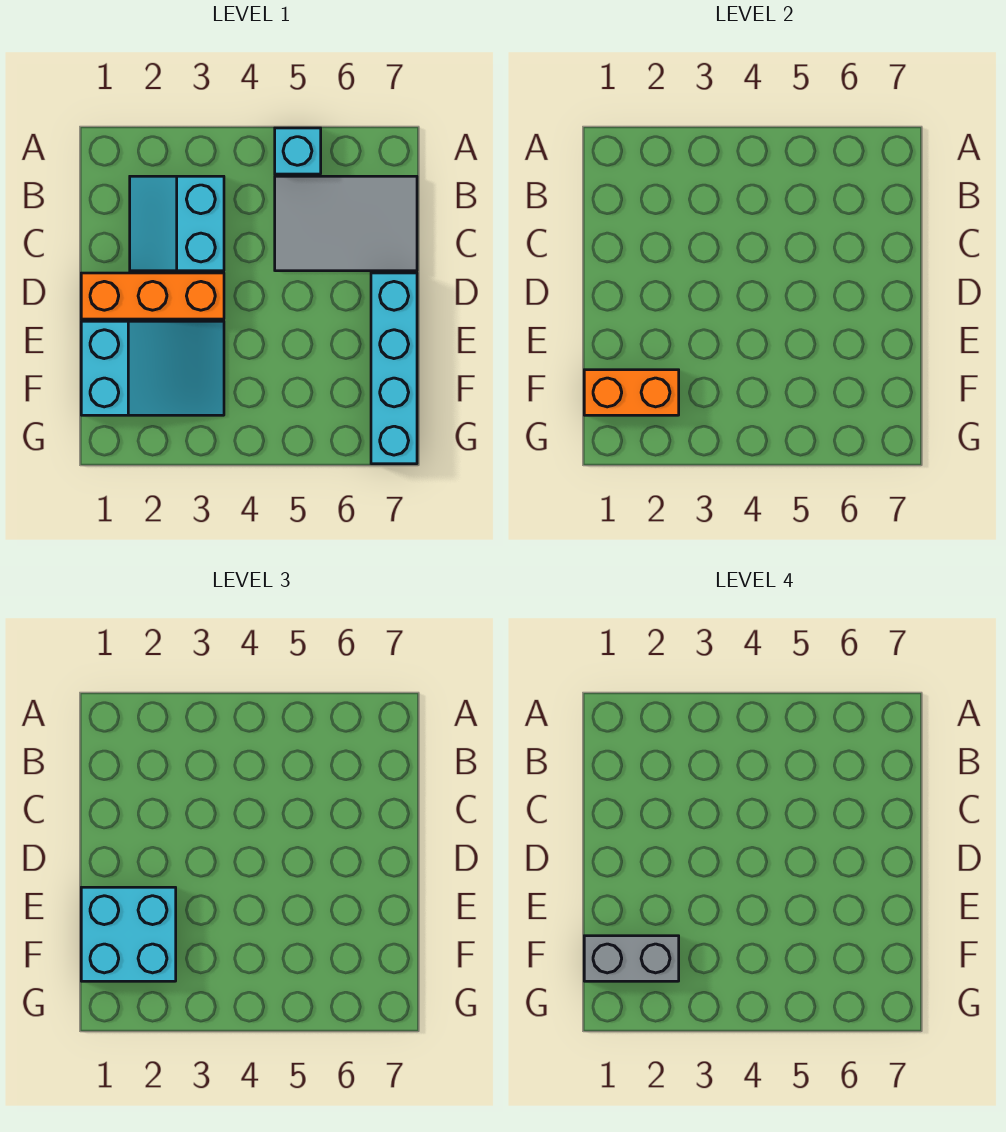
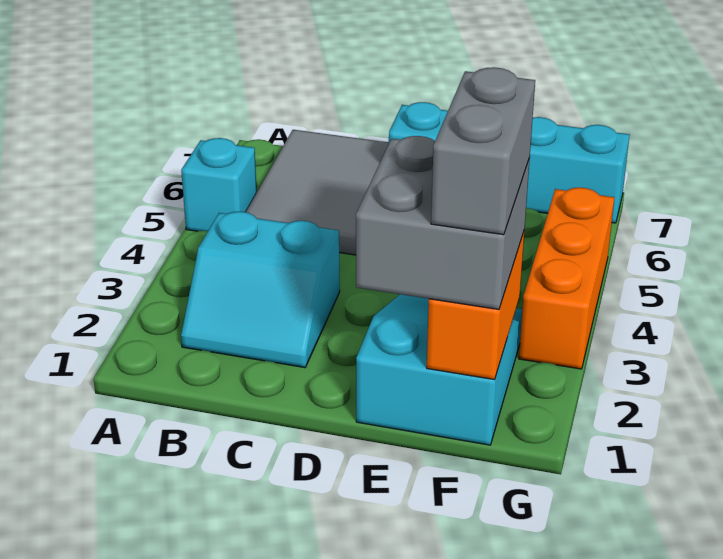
orange 1x3 brick [81,273,224,319] -> orange 1x3 brick moved to [519,188,614,369]
cyan 2x2 brick [81,887,176,981] -> grey 2x2 brick [356,136,530,309]

